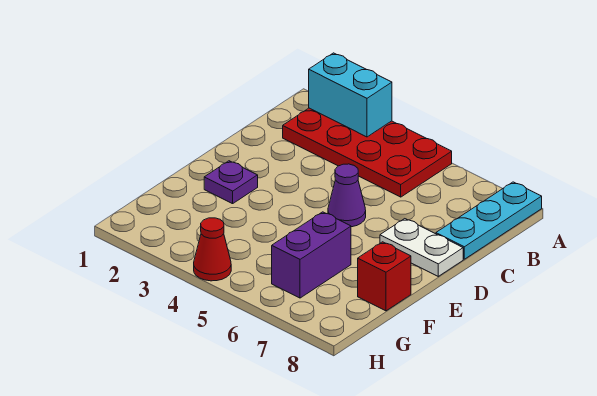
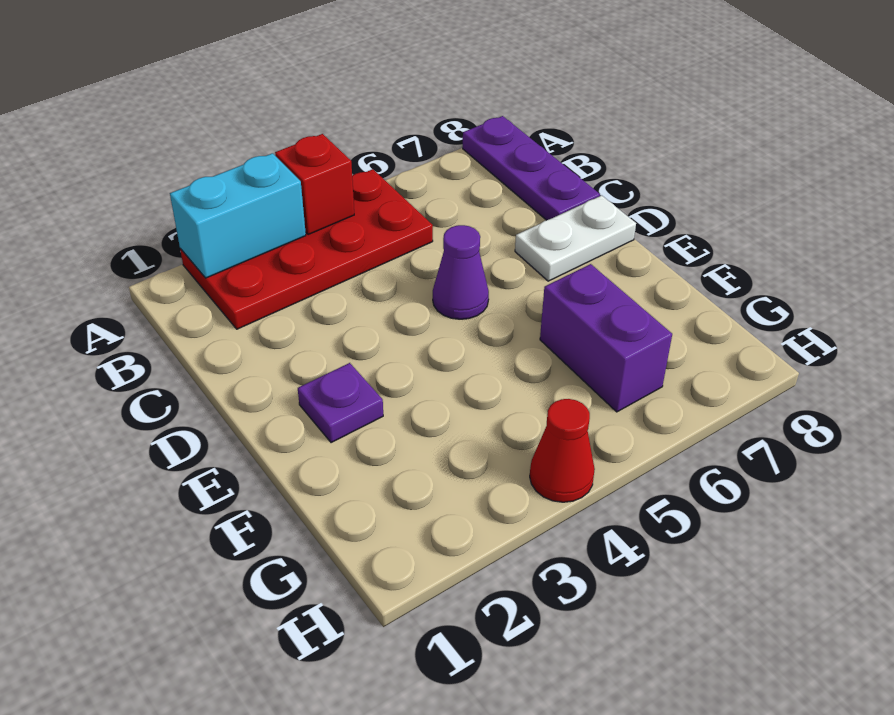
cyan 1x3 plate [436,182,542,259] -> purple 1x3 plate [463,116,600,220]
red 1x1 brick [358,242,411,311] -> red 1x1 brick moved to [275,134,354,234]

